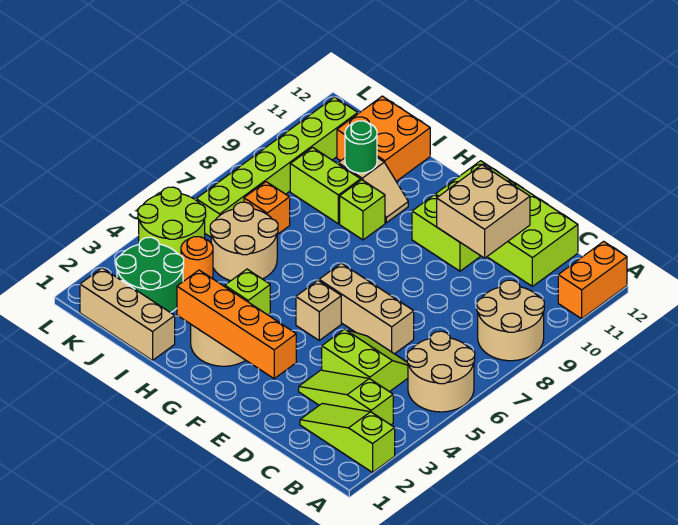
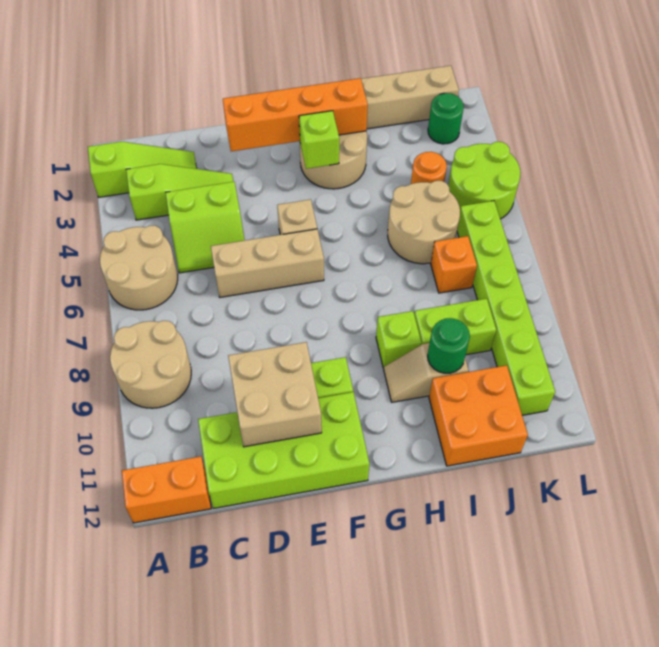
orange 1x2 brick [558,241,627,319] -> orange 1x2 brick turned to [122,457,211,523]
green 2x2 round brick [116,237,184,313] -> green 1x1 round brick [428,93,464,144]

